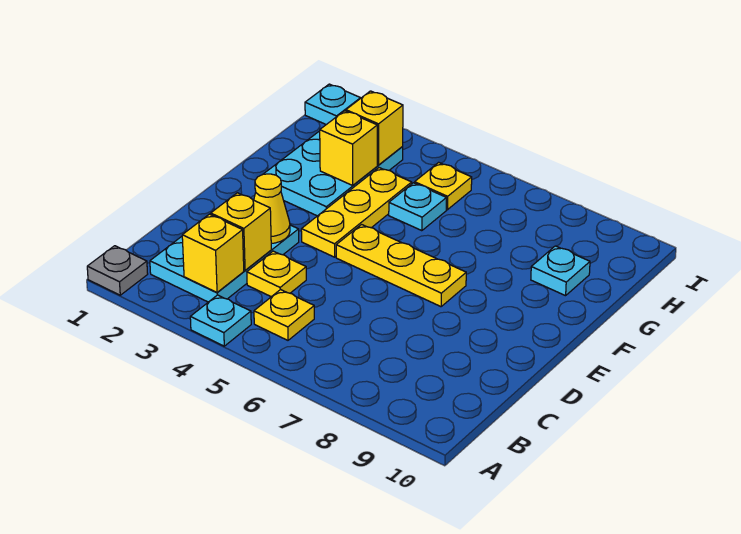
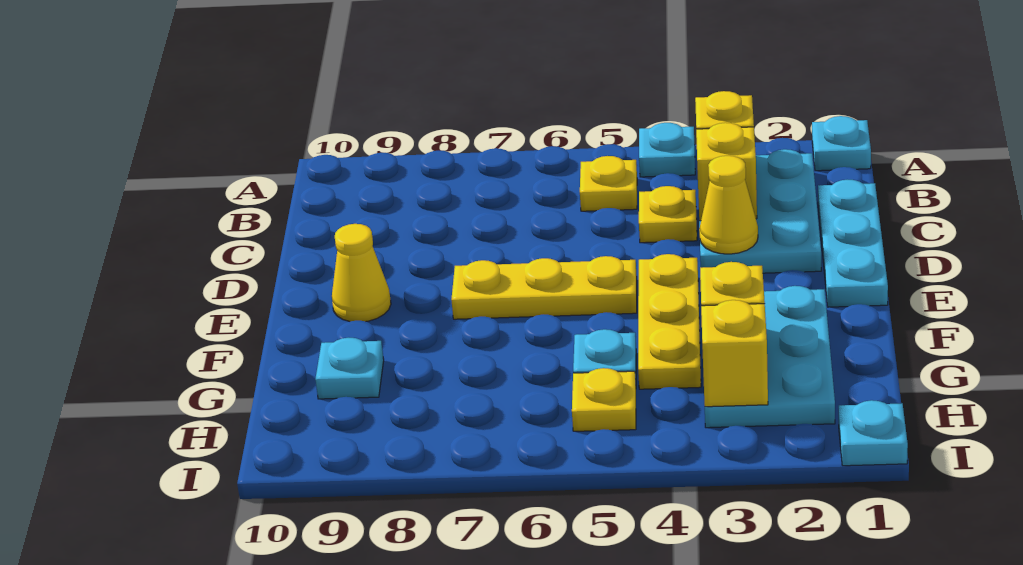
grey 1x1 plate [87,246,148,295] -> cyan 1x1 plate [812,116,871,171]
none -> cyan 1x3 plate [818,180,888,307]
none -> yellow 1x1 cone [332,224,391,322]

